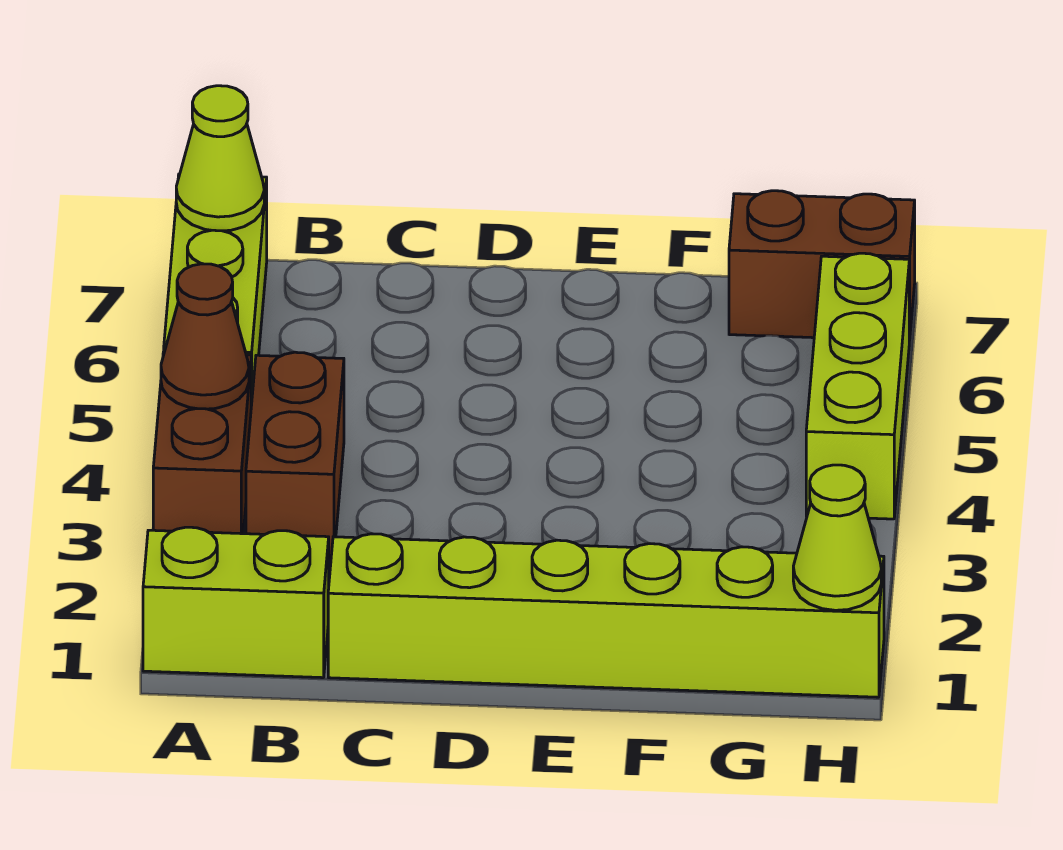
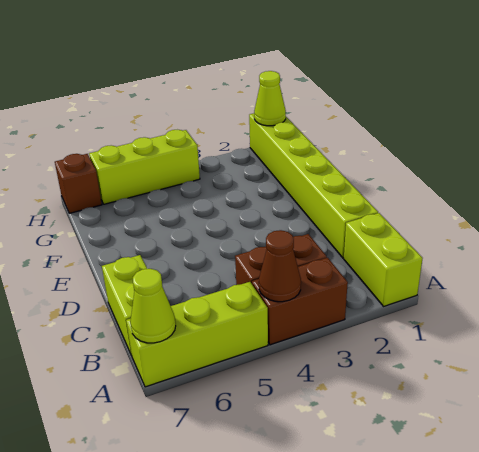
none -> lime 1x2 brick [102,255,147,356]
brown 1x2 brick [729,191,915,341] -> brown 1x1 brick [55,154,102,213]

